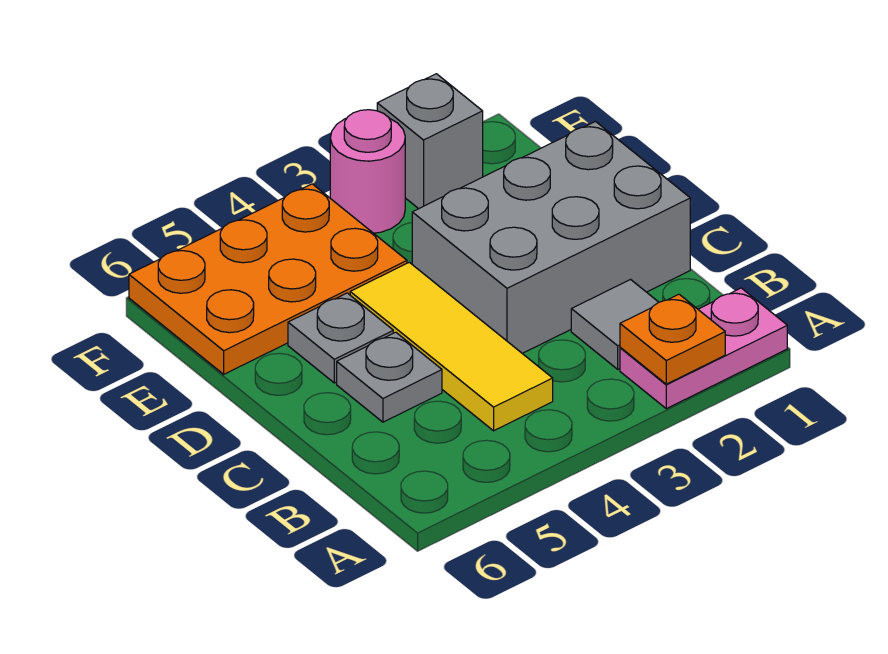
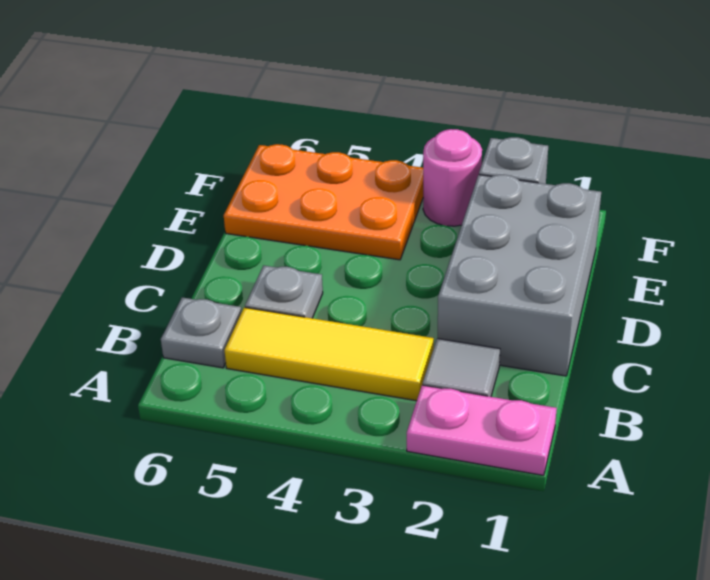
orange 1x1 plate [620,294,725,384] -> none
yellow 1x3 tile [350,262,553,431] -> yellow 1x3 tile turned to [224,307,434,401]
grey 2x3 brick [412,122,690,353] -> grey 2x3 brick turned to [438,175,601,376]
grey 1x1 plate [288,293,393,383] -> grey 1x1 plate moved to [161,298,241,368]

